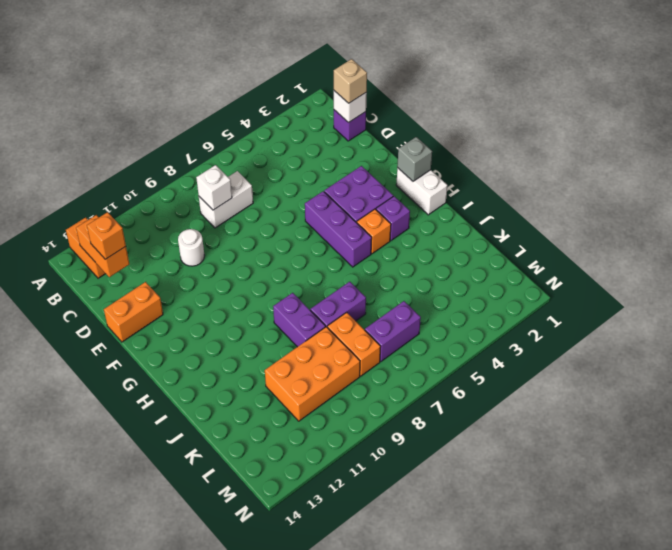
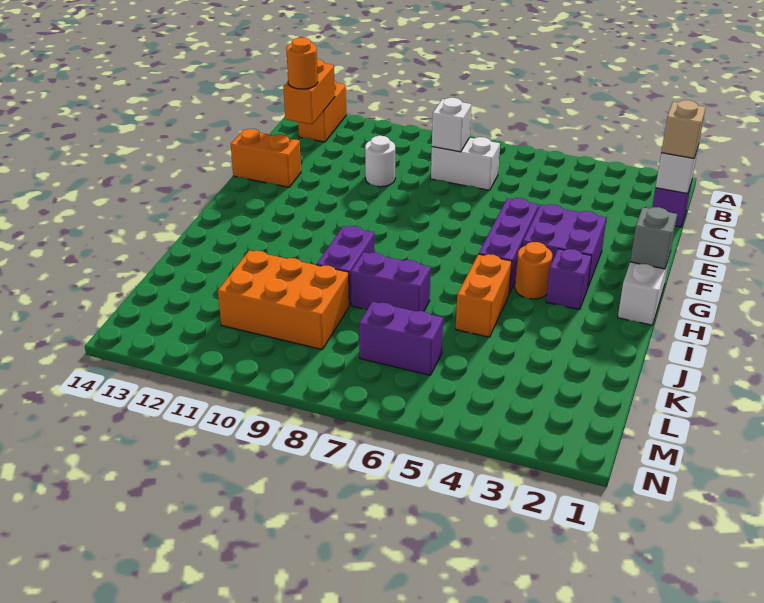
orange 1x1 brick [87,212,126,259] -> orange 1x1 round brick [286,38,318,89]
orange 1x1 brick [357,209,391,254] -> orange 1x1 round brick [515,242,552,299]
orange 1x2 brick [327,312,381,376] -> orange 1x2 brick moved to [456,254,512,337]

